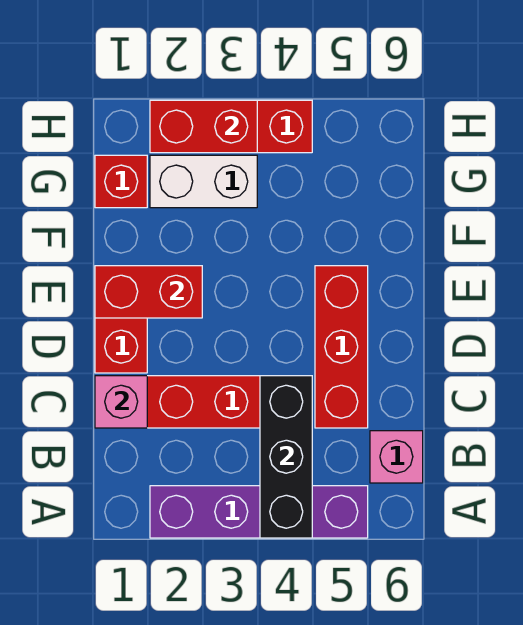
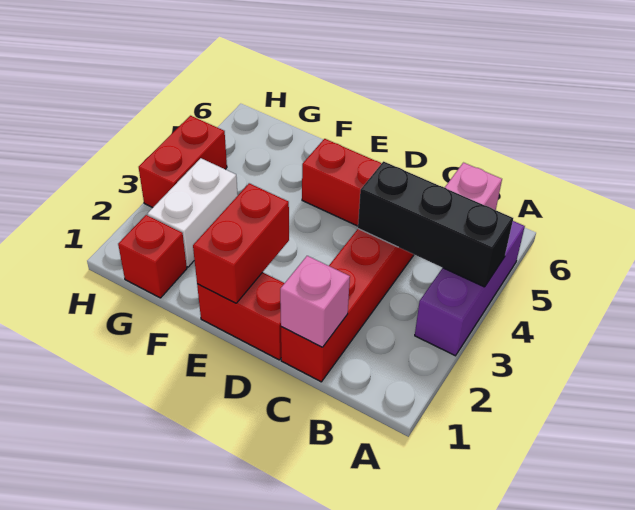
purple 1x4 brick [150,486,368,538] -> purple 1x3 brick [415,221,525,356]
red 1x2 brick [150,100,257,153] -> none

